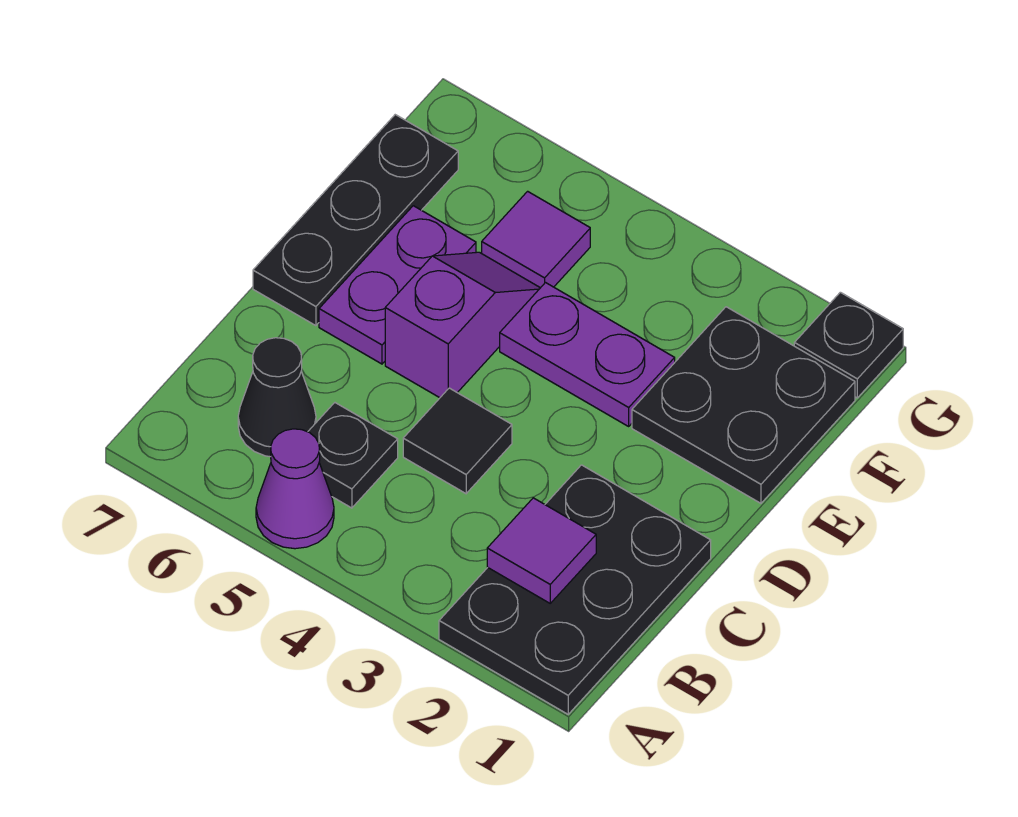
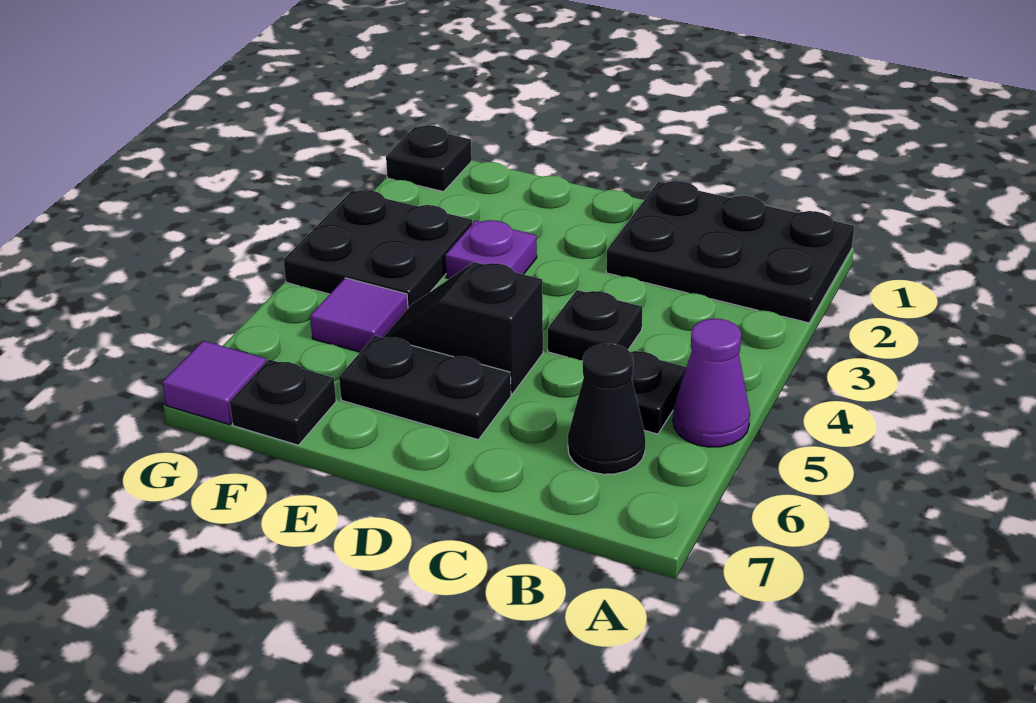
purple 1x1 tile [487,498,596,603] -> purple 1x1 tile moved to [162,341,266,425]
black 1x1 tile [403,388,512,494] -> black 1x1 plate [548,290,642,361]
purple 1x2 slope [385,252,540,398] -> black 1x2 slope [383,262,543,394]
purple 1x2 plate [319,206,476,364] -> black 1x2 plate [339,336,511,440]
black 1x3 plate [253,115,458,326] -> black 1x1 plate [230,359,336,445]
black 2x2 plate [632,307,855,503] -> black 2x2 plate moved to [284,190,472,308]
purple 1x2 plate [500,283,675,426] -> purple 1x1 plate [445,220,537,279]

